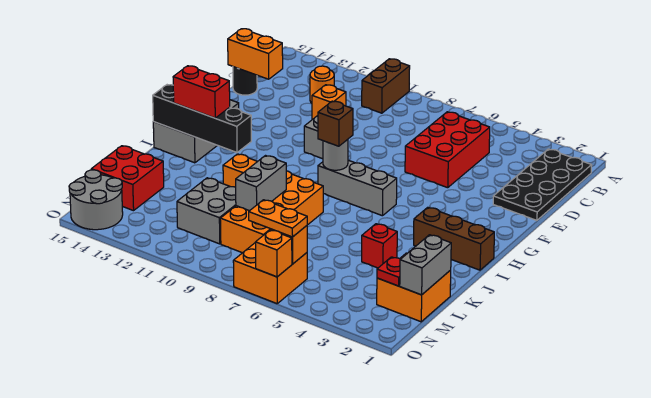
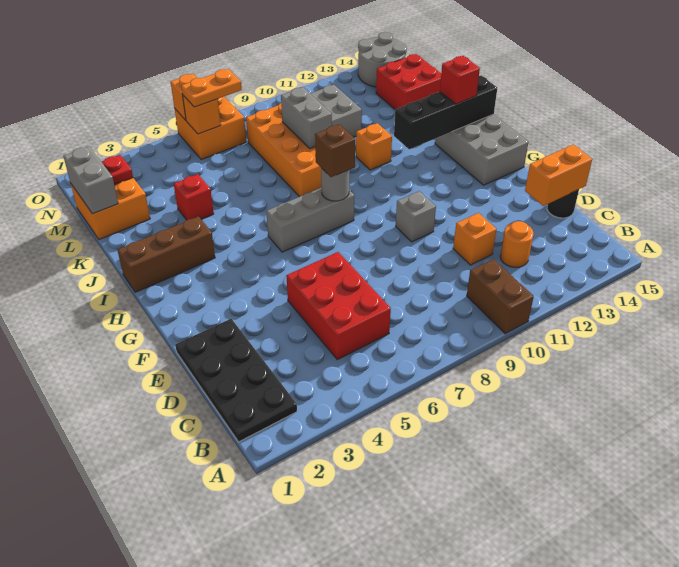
red 1x2 brick [173,66,230,118] -> red 1x1 brick [440,56,480,104]

